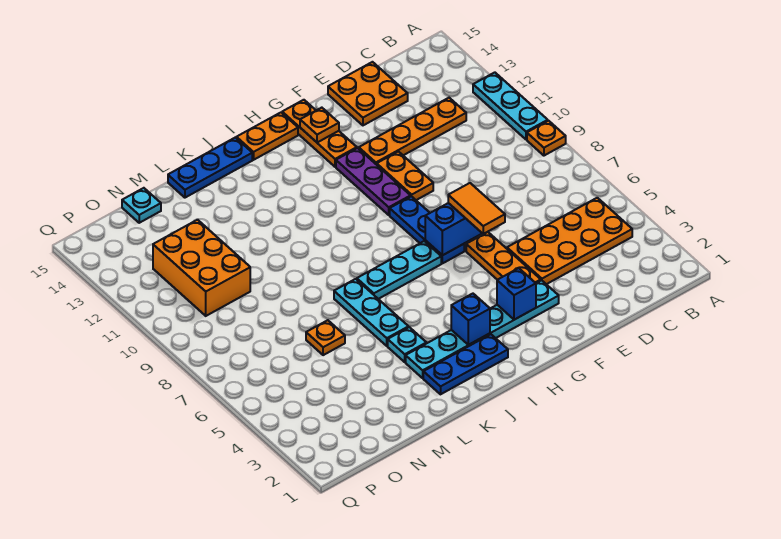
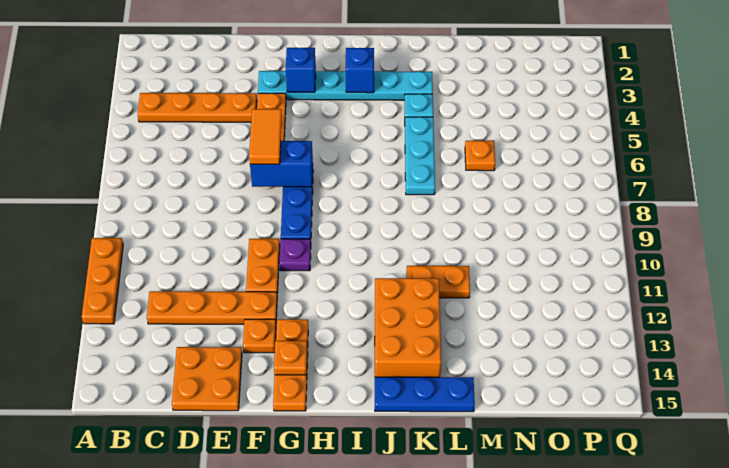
orange 1x1 plate [527,121,566,156] -> orange 1x1 plate moved to [243,319,276,353]
cyan 1x3 plate [473,72,548,139] -> orange 1x3 plate [82,238,123,324]
orange 2x4 plate [507,198,632,284] -> orange 1x4 plate [138,93,257,122]
purple 1x3 plate [336,148,411,215] -> purple 1x1 plate [280,239,311,271]
cyan 1x3 plate [357,241,441,299] -> none
orange 1x2 plate [236,113,298,160] -> orange 1x2 plate moved to [407,266,470,298]
blue 1x3 plate [423,334,508,394] -> none
orange 2x3 brick [153,220,250,316] -> orange 2x3 brick moved to [375,278,441,377]
cyan 1x1 plate [122,188,161,223] -> none

